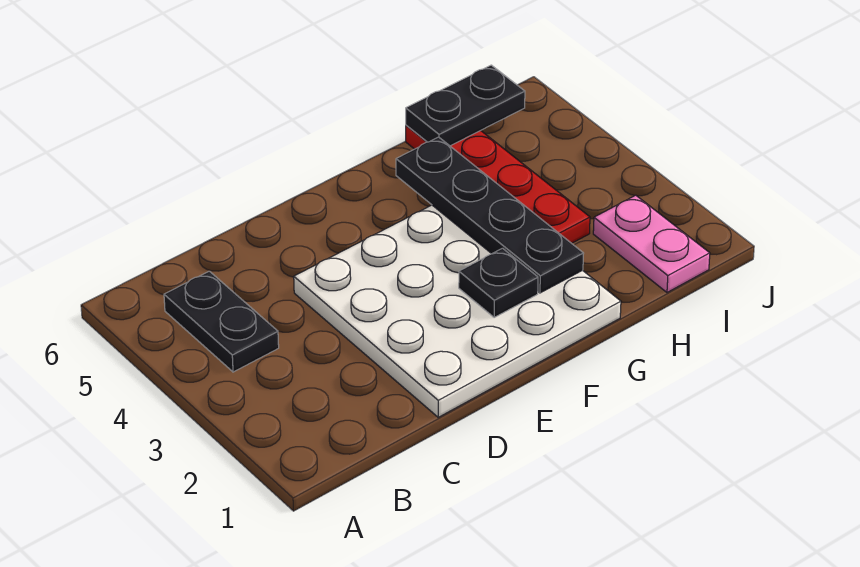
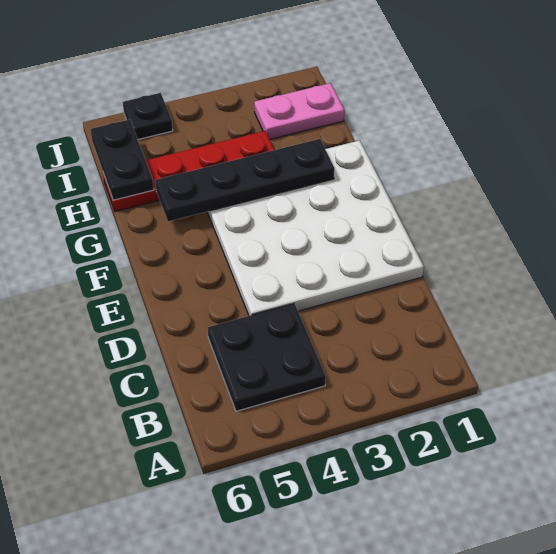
black 1x2 plate [164,271,279,372] -> black 2x2 plate [208,304,326,411]
black 1x1 plate [459,248,538,317] -> black 1x1 plate moved to [123,93,173,139]

